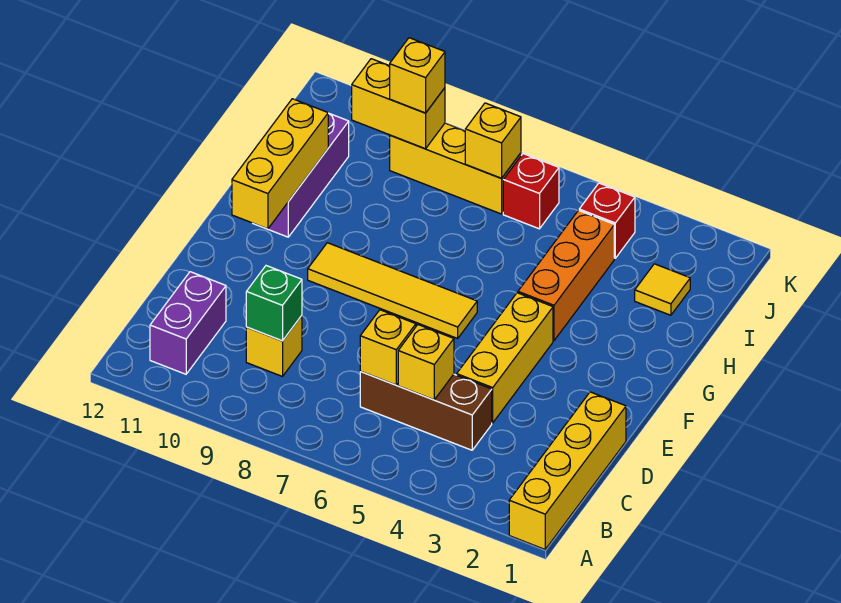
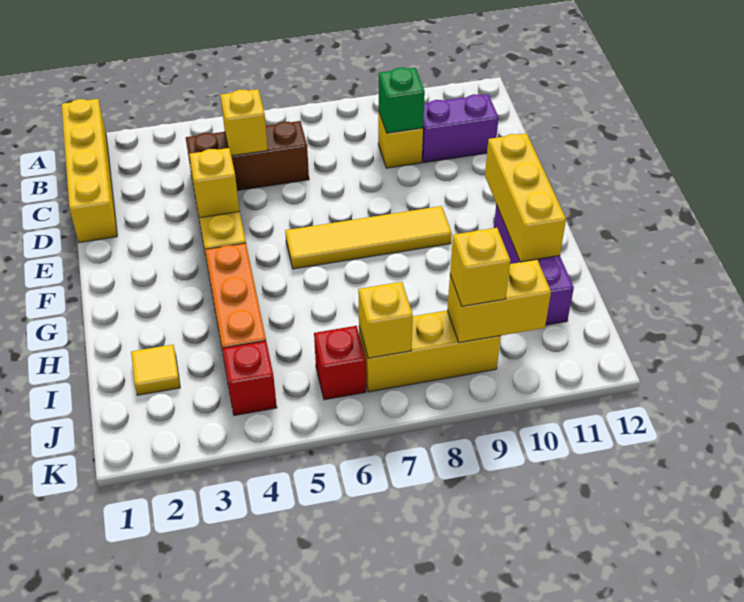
purple 1x2 brick [150,272,226,374] -> purple 1x2 brick turned to [422,94,499,163]
yellow 1x1 brick [360,310,416,385] -> yellow 1x1 brick moved to [189,148,239,218]

